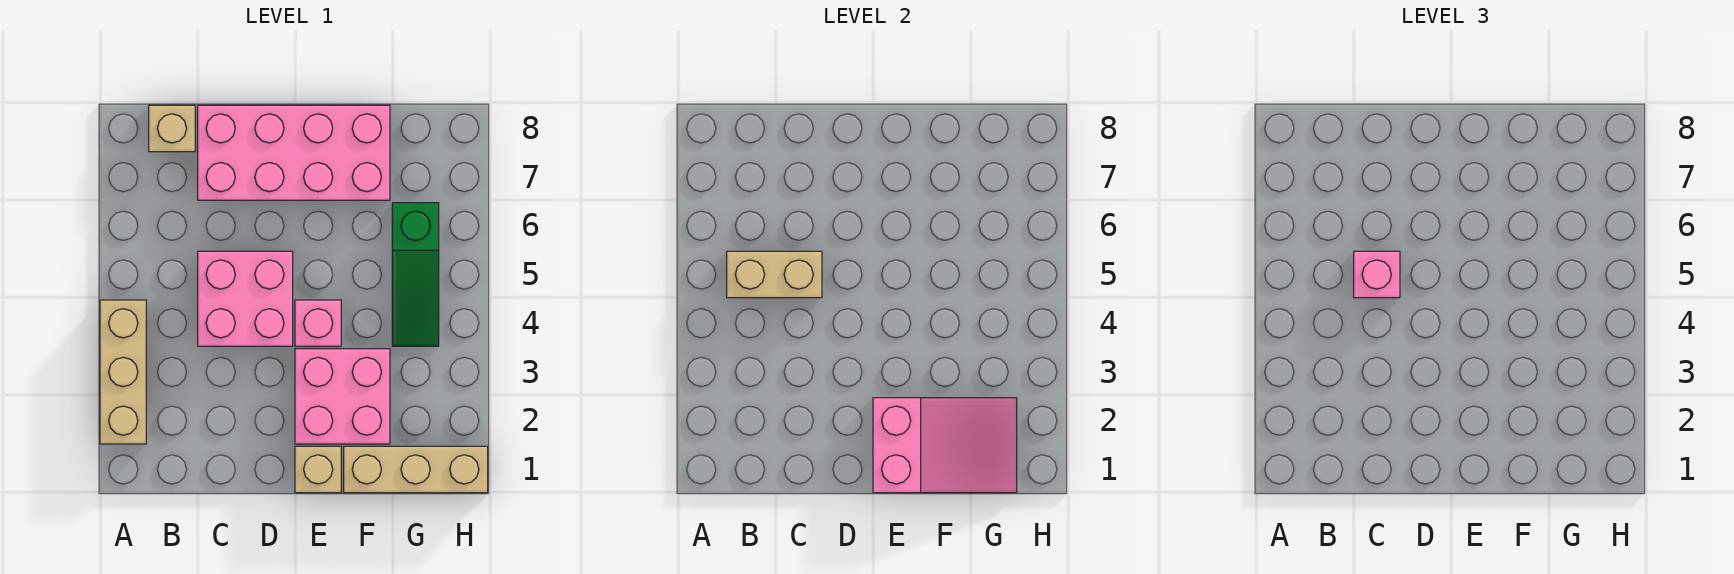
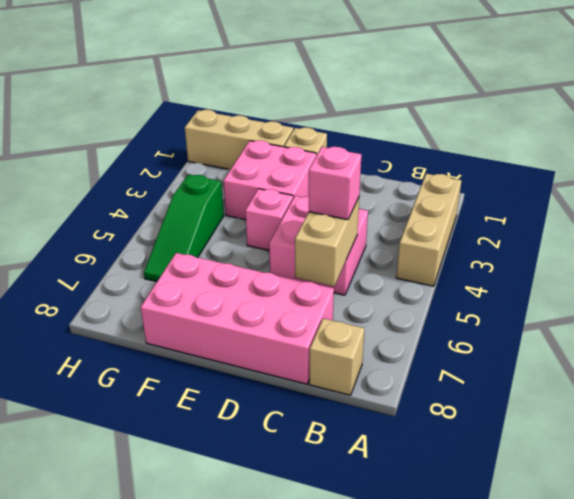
tan 1x2 brick [727,251,822,298] -> tan 1x2 brick turned to [295,198,359,286]
pink 2x3 slope [873,398,1017,493] -> none
green 1x3 slope [392,203,439,346] -> green 1x3 slope turned to [144,175,224,282]

